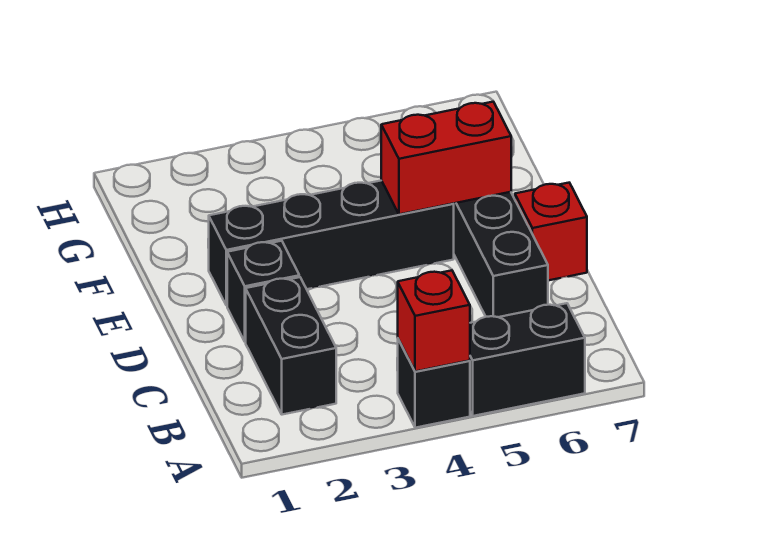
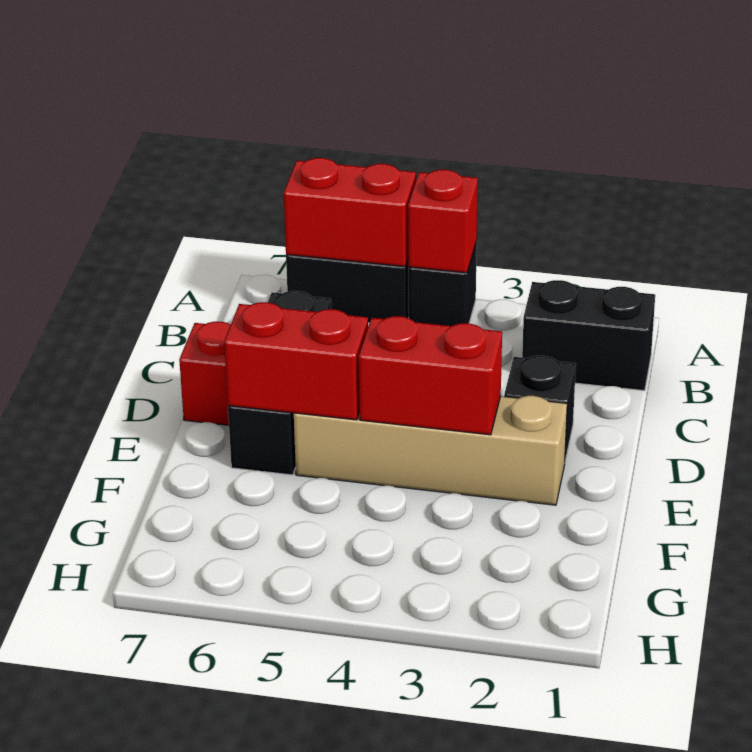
none -> red 1x2 brick [284,158,416,266]
black 1x2 brick [246,277,336,415] -> black 1x2 brick turned to [522,280,655,391]
black 1x4 brick [209,181,454,306] -> tan 1x4 brick [294,396,567,505]
none -> red 1x2 brick [359,316,502,435]

